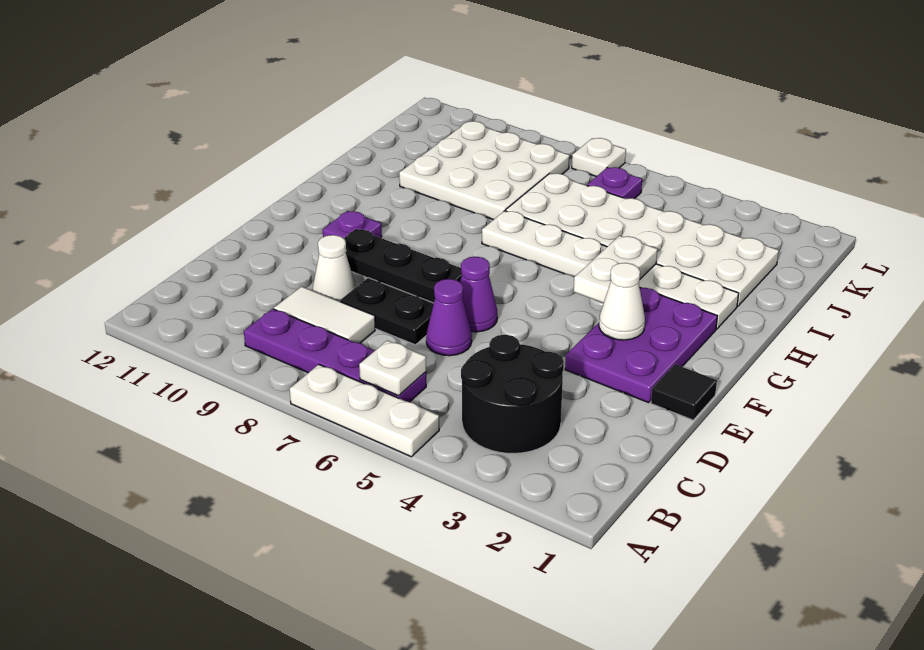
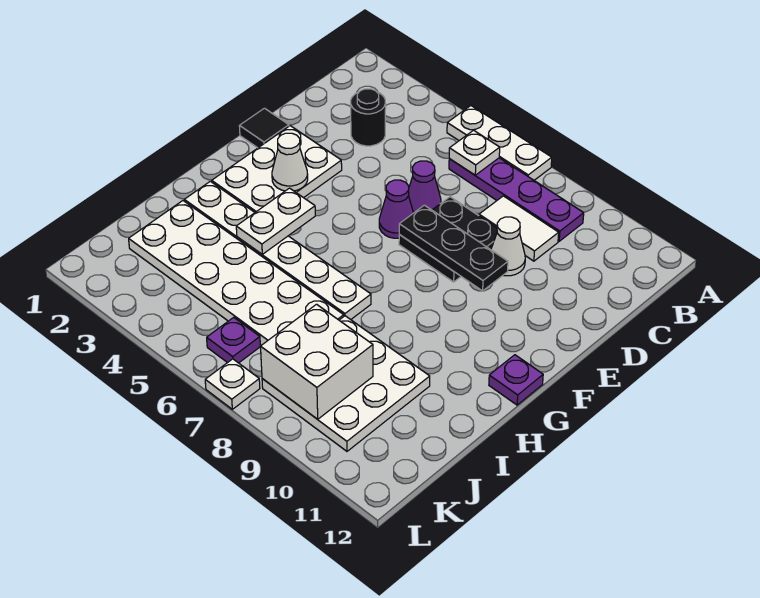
black 2x2 round brick [461,335,564,453] -> black 1x1 round brick [351,89,386,146]
purple 2x3 plate [565,288,717,403] -> white 2x3 plate [212,126,342,212]
purple 1x1 plate [323,211,382,238] -> purple 1x1 plate moved to [489,355,543,405]
none -> white 2x2 brick [261,304,373,419]

